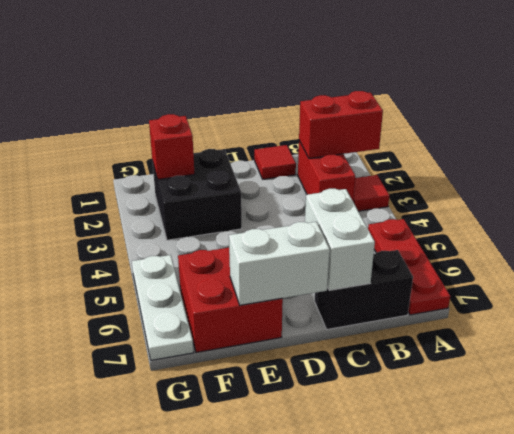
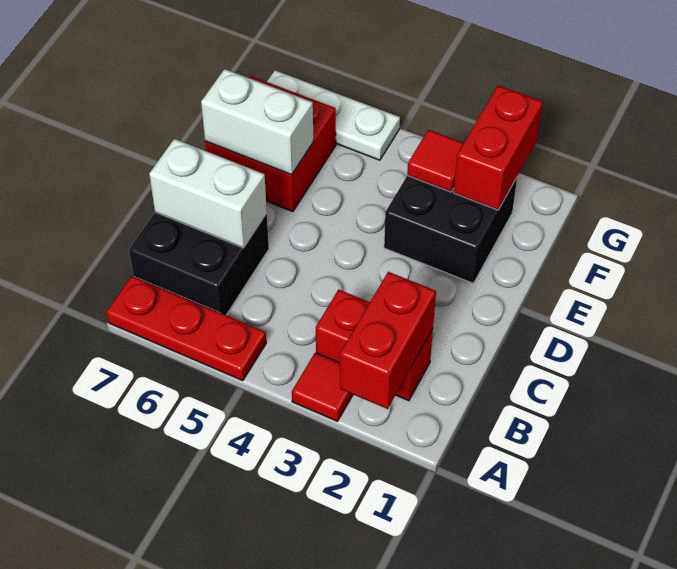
black 1x2 brick [315,250,413,329] -> black 2x2 brick [129,212,269,315]
red 1x1 tile [254,145,296,179] -> red 1x1 tile moved to [407,130,464,192]
white 1x2 brick [229,222,330,305] -> white 1x2 brick turned to [201,69,313,175]
red 1x1 brick [149,114,195,179] -> red 1x2 brick [454,86,543,210]

